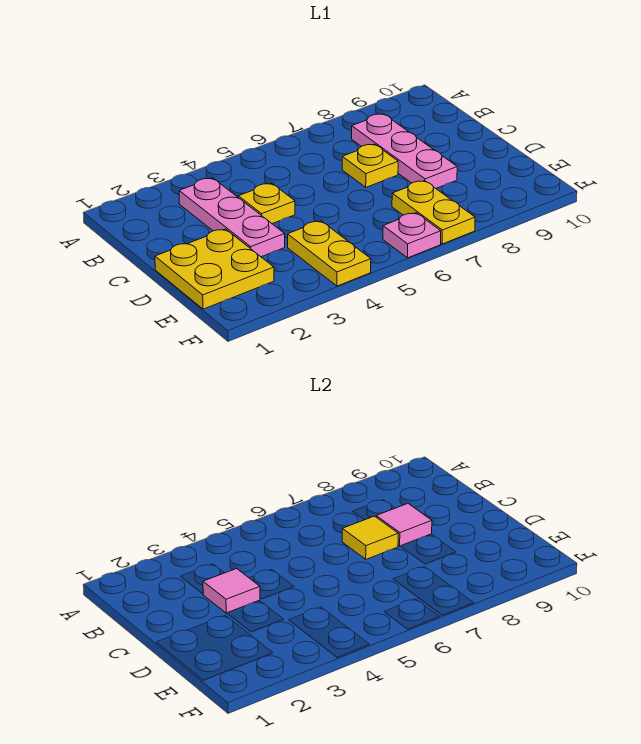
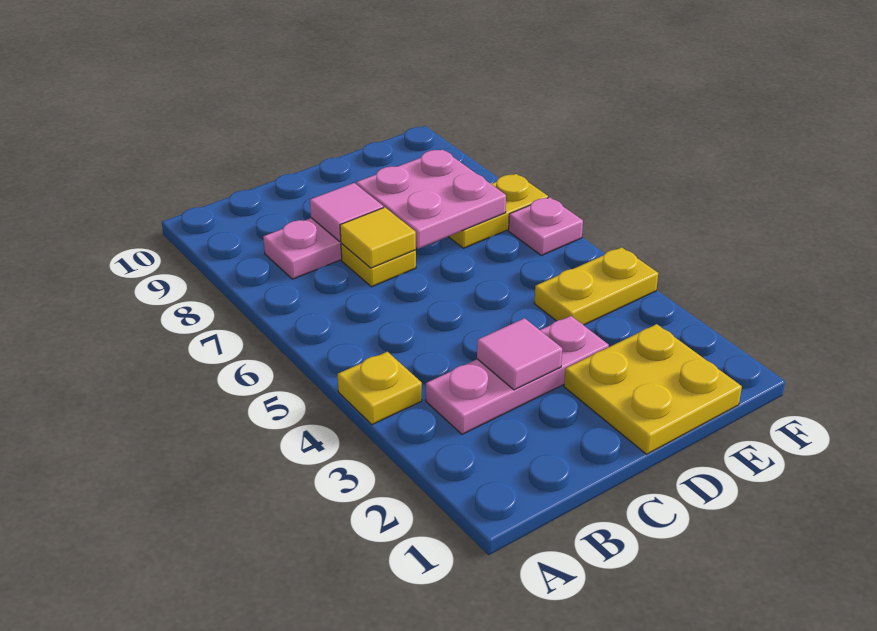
yellow 1x1 plate [238,183,295,224] -> yellow 1x1 plate moved to [338,352,422,424]
none -> pink 2x2 plate [356,150,506,249]

